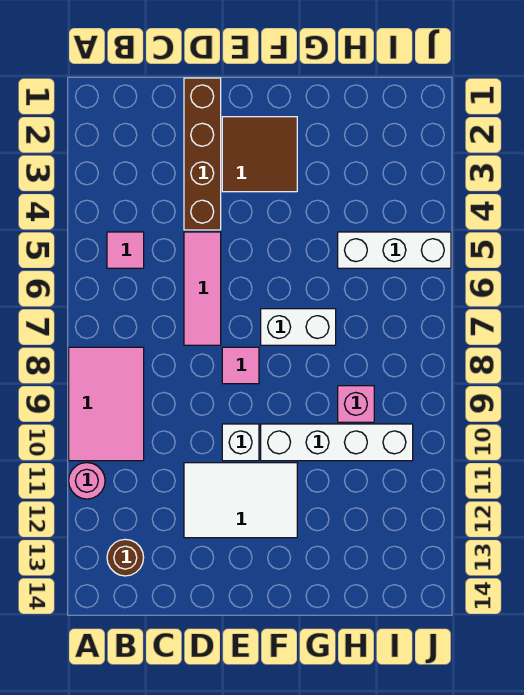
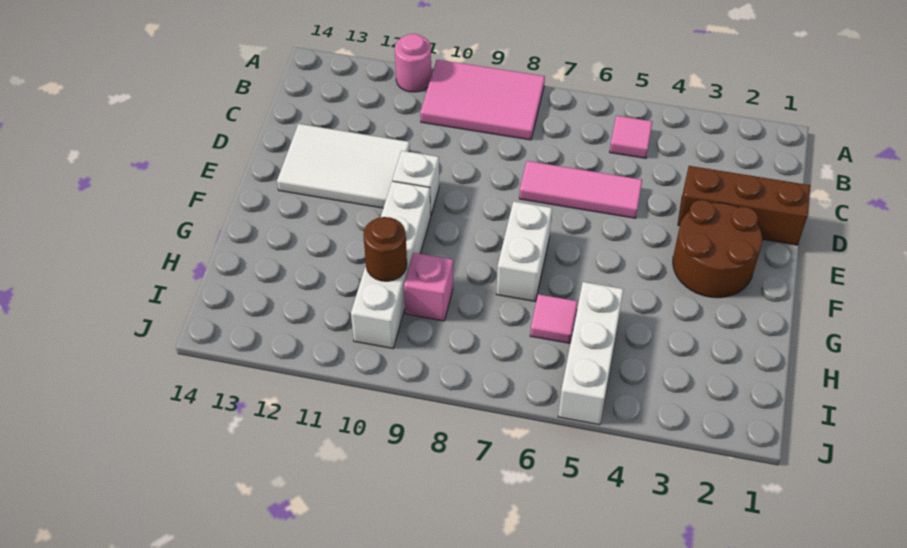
brown 1x1 round brick [107,539,144,576] -> brown 1x1 round brick moved to [363,217,407,281]
brown 1x4 brick [184,78,221,230] -> brown 1x3 brick [678,166,810,245]
white 2x3 tile [184,463,297,538] -> white 2x3 tile turned to [277,124,410,208]
brown 2x2 tile [222,117,297,192] -> brown 2x2 round brick [673,200,762,298]
pink 1x1 tile [222,347,259,384] -> pink 1x1 tile moved to [530,294,578,343]

